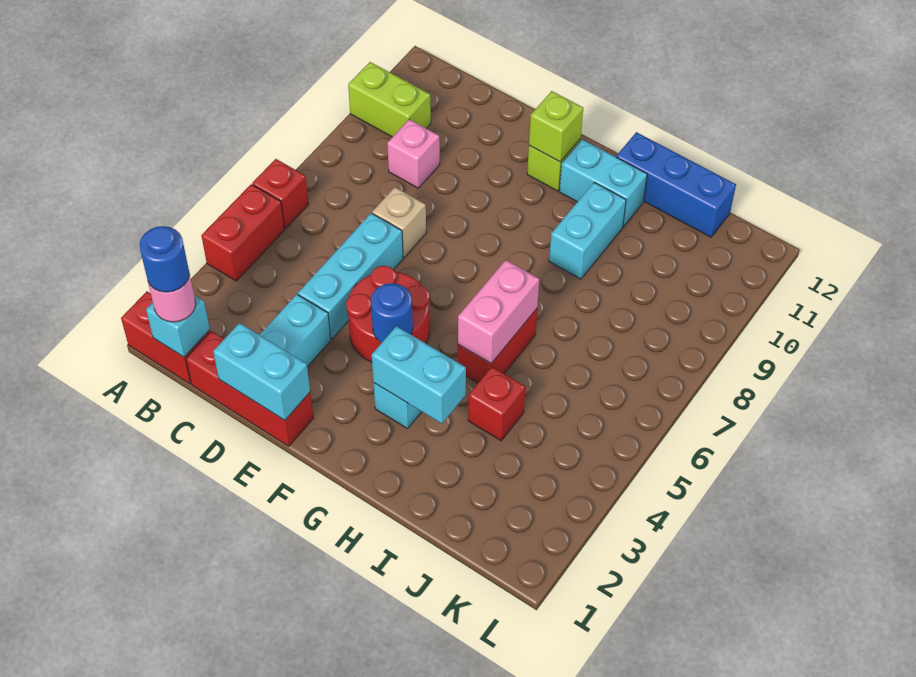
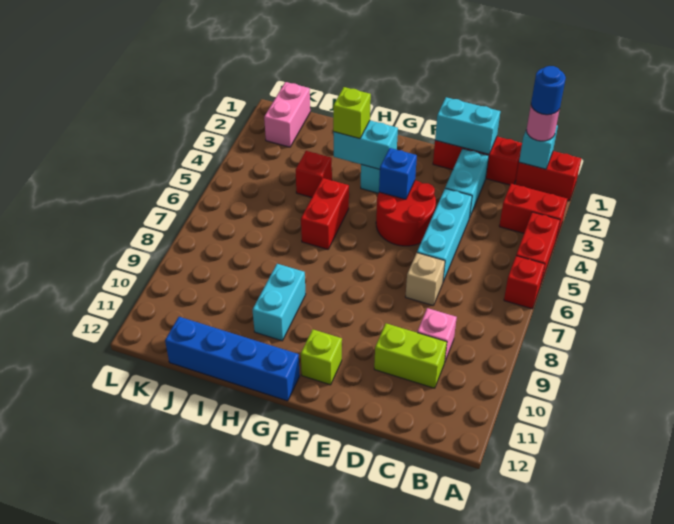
none -> red 1x2 brick [499,184,567,239]
lime 1x2 brick [348,62,431,137] -> lime 1x2 brick moved to [374,323,447,388]
blue 1x1 round brick [371,283,413,342] -> blue 1x1 brick [379,148,417,199]
lime 1x1 brick [529,91,583,162] -> lime 1x1 brick moved to [333,87,371,139]
cyan 1x2 brick [559,139,647,227] -> none
pink 1x2 brick [458,260,539,363] -> pink 1x2 brick moved to [264,82,310,147]
blue 1x3 brick [616,132,736,237] -> blue 1x4 brick [165,317,300,401]

